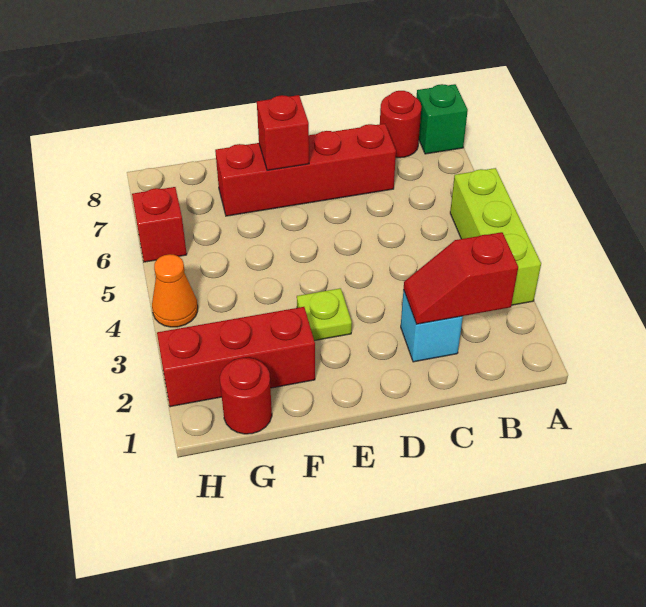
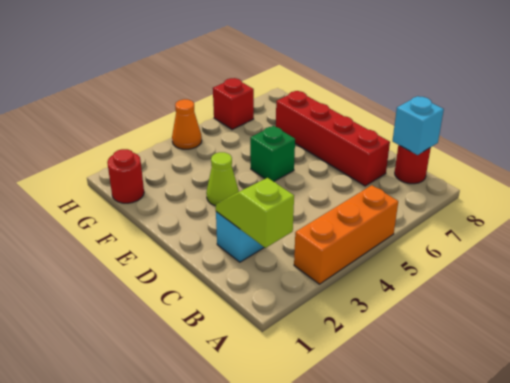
lime 1x3 brick [450,168,541,305] -> orange 1x3 brick [294,185,398,284]
green 1x1 brick [416,84,468,154] -> green 1x1 brick moved to [250,126,295,182]
red 1x2 slope [404,232,518,324] -> lime 1x2 slope [216,178,294,248]
none -> cyan 1x1 brick [393,96,444,155]
lime 1x1 plate [297,288,352,341] -> lime 1x1 cone [206,152,239,206]
red 1x1 brick [257,95,309,170] -> none
red 1x3 brick [157,307,315,407] -> none

